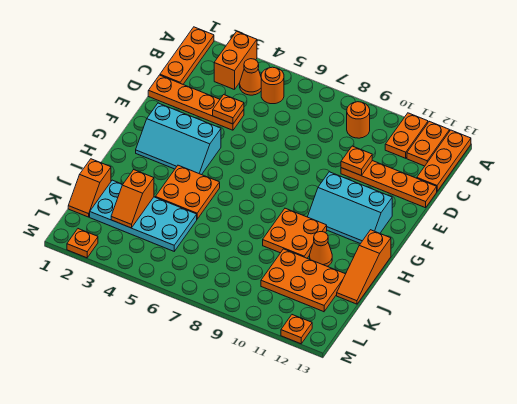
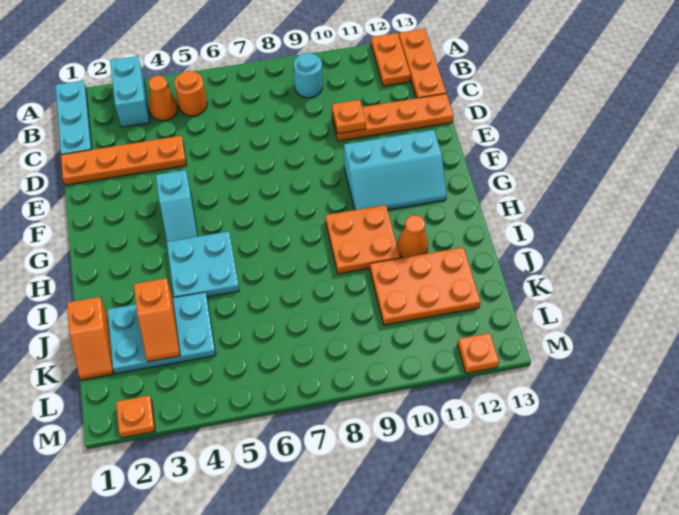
orange 1x3 plate [160,27,214,84] -> cyan 1x3 plate [56,81,92,155]
orange 1x2 brick [214,31,257,90] -> cyan 1x2 brick [110,56,150,127]
orange 1x2 plate [385,113,428,158] -> none
orange 1x1 round brick [347,102,370,138] -> cyan 1x1 round brick [294,53,322,98]
orange 1x1 plate [213,95,244,124] -> none
cyan 2x3 slope [136,103,221,175] -> cyan 1x2 slope [156,170,197,242]
orange 2x2 plate [155,165,220,219] -> cyan 2x2 plate [167,231,239,298]
orange 1x3 slope [337,230,391,304] -> none
cyan 2x4 plate [90,180,197,251] -> cyan 2x3 plate [107,292,216,374]

